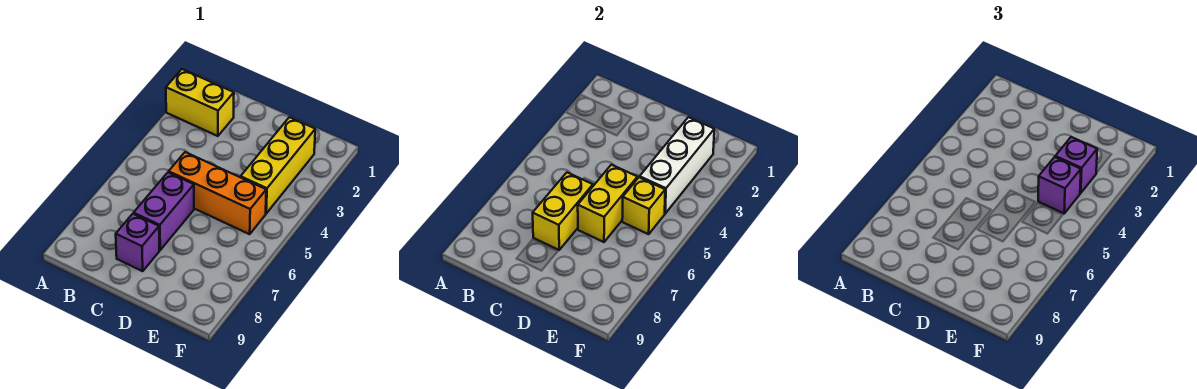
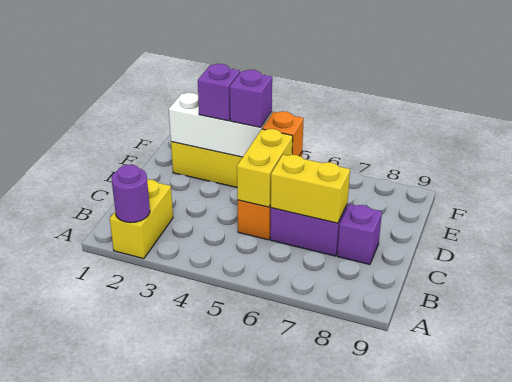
none -> purple 1x1 round brick [112,165,150,223]
yellow 1x2 brick [578,165,638,242] -> yellow 1x2 brick turned to [237,129,293,207]
yellow 1x1 brick [622,177,665,234] -> orange 1x1 brick [262,111,304,156]

